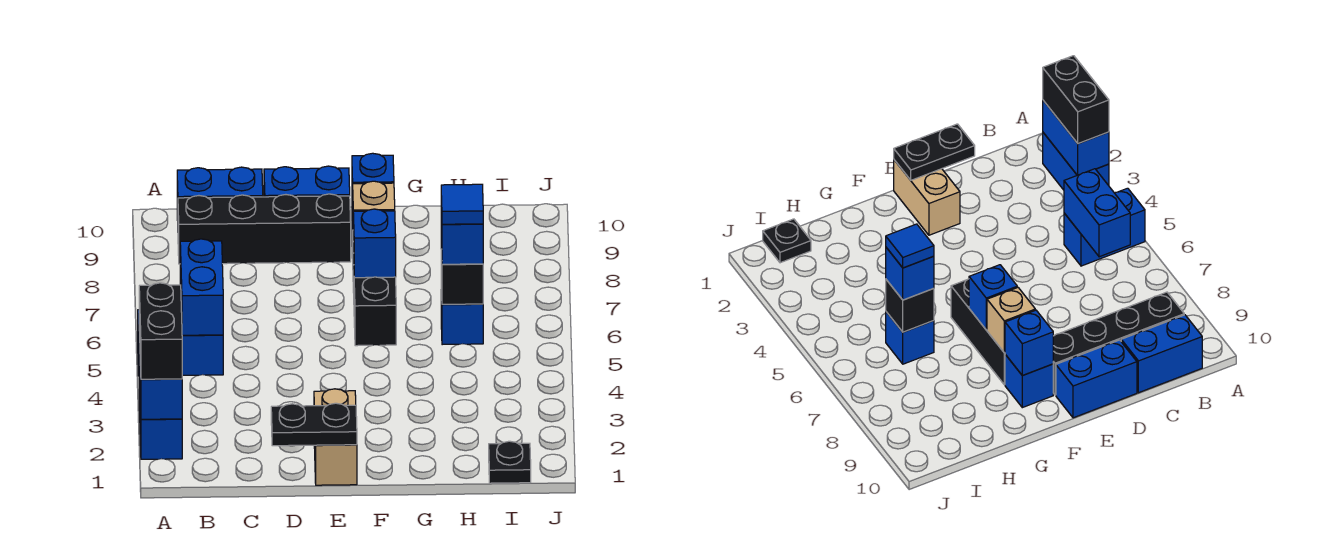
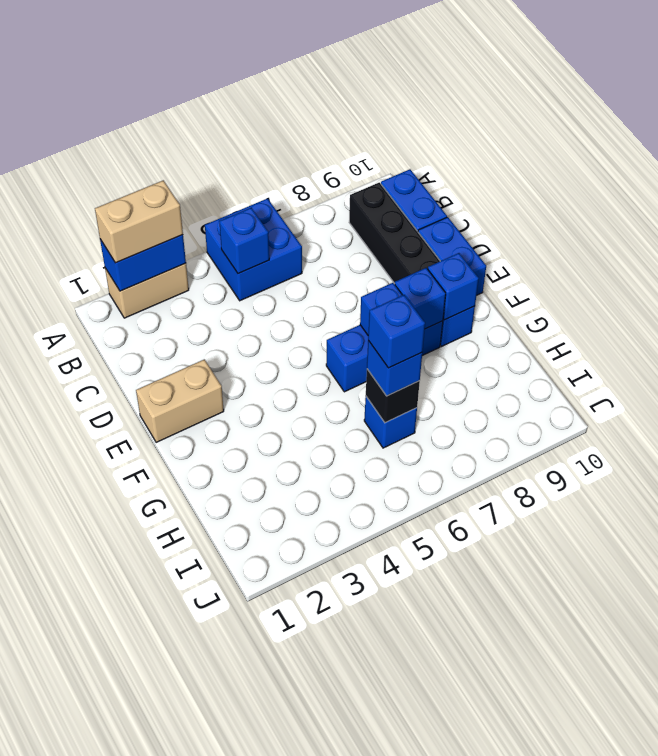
blue 1x2 brick [139,372,182,459] -> tan 1x2 brick [105,263,189,318]
black 1x2 brick [139,283,182,379] -> tan 1x2 brick [95,180,183,263]
blue 1x2 brick [138,310,223,376] -> blue 2x2 brick [205,199,302,301]
blue 1x2 brick [180,239,223,335] -> blue 1x1 brick [219,208,269,274]
black 1x2 plate [271,403,357,446] -> none
black 1x3 brick [353,253,396,346] -> blue 1x3 brick [326,321,443,392]
tan 1x1 brick [353,181,395,211] -> blue 1x1 brick [394,268,446,329]
blue 1x1 tile [441,184,483,224] -> blue 1x1 brick [368,295,425,368]
black 1x1 plate [489,441,531,483] -> none

